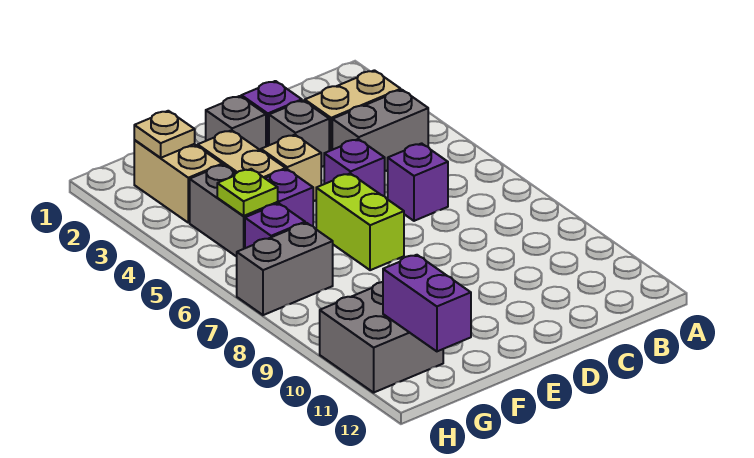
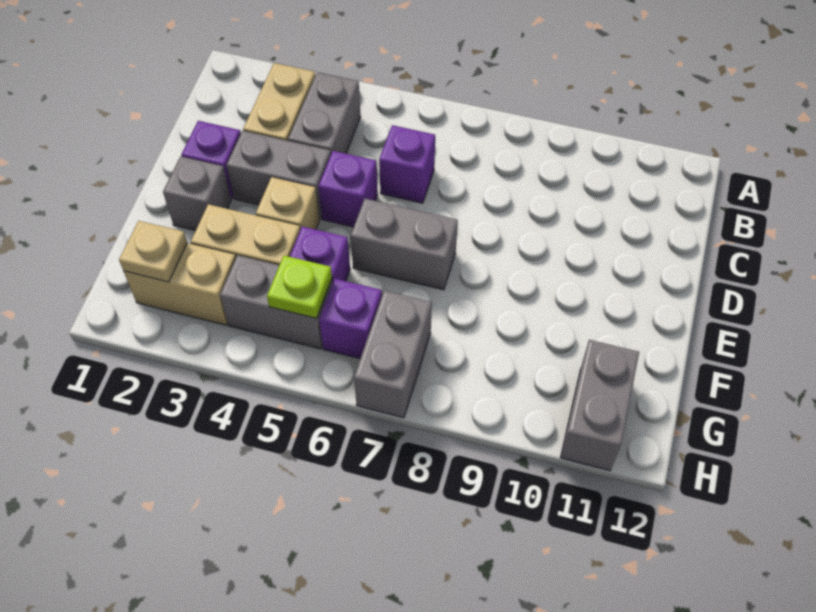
grey 1x1 brick [269,100,329,167] -> grey 1x2 brick [227,131,331,219]
lime 1x2 brick [316,173,404,270] -> grey 1x2 brick [351,199,458,290]
grey 2x2 brick [320,282,443,393] -> grey 1x2 brick [560,340,639,471]
purple 1x2 brick [383,255,471,351] -> none

